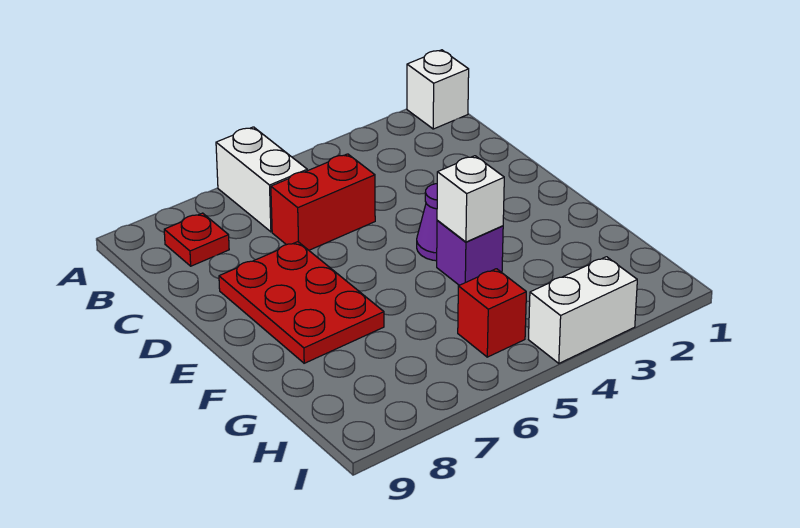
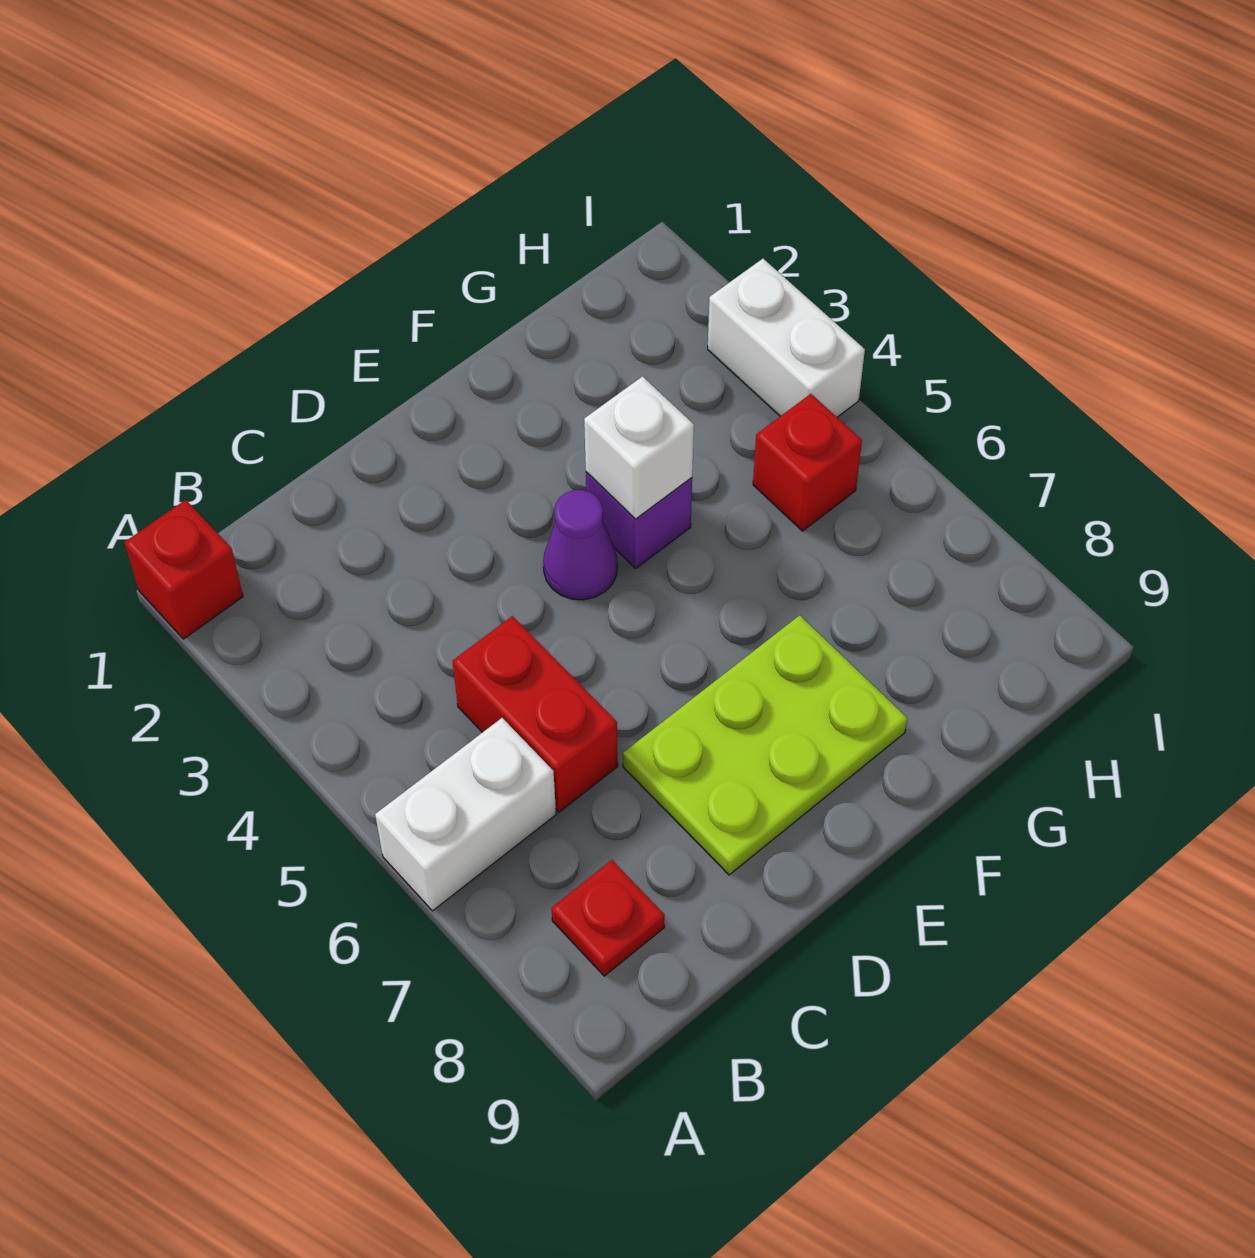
white 1x1 brick [407,50,469,129] -> red 1x1 brick [124,500,243,639]
red 2x3 plate [219,242,384,363] -> lime 2x3 plate [623,615,907,875]

